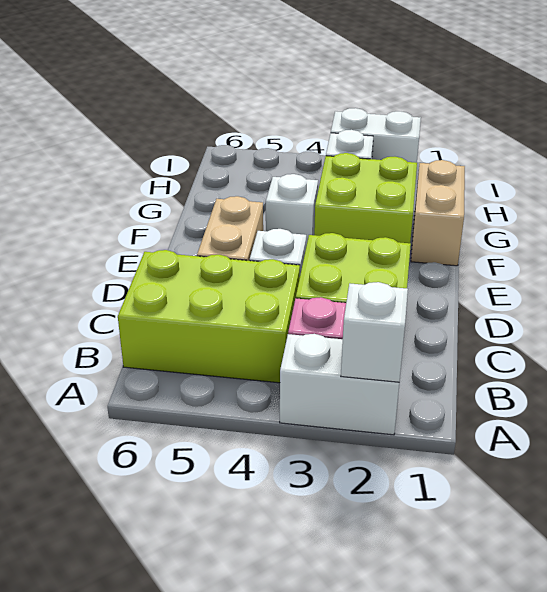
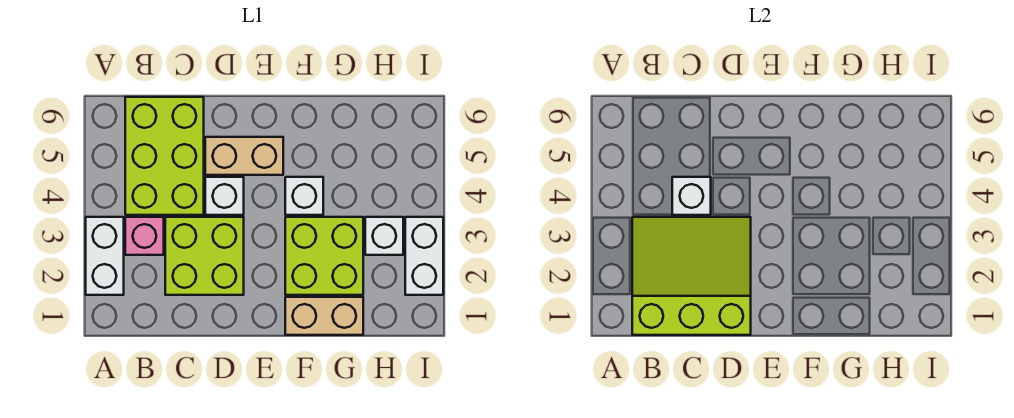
white 1x1 brick [341,282,408,382] -> white 1x1 brick moved to [672,177,711,215]
none -> lime 3x3 slope [632,217,751,335]

